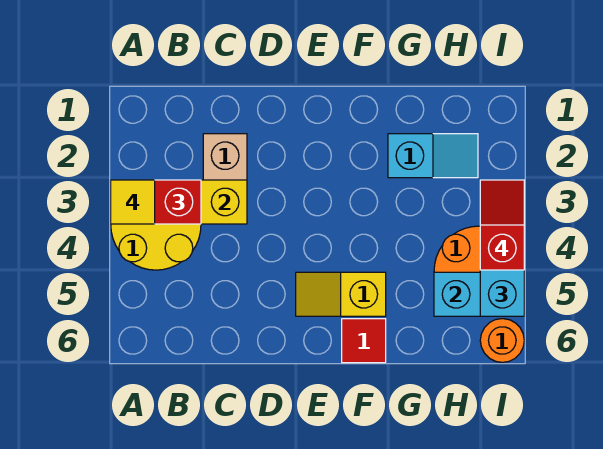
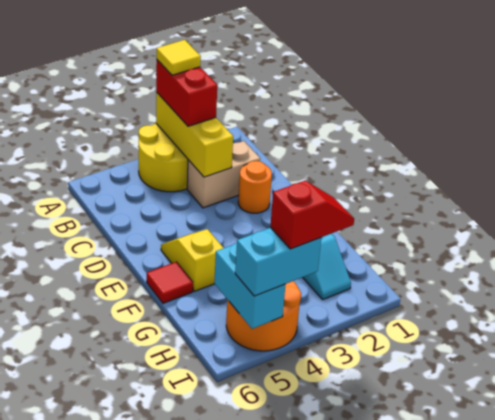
orange 1x1 round brick [480,319,524,362] -> orange 1x1 round brick moved to [238,161,272,213]

